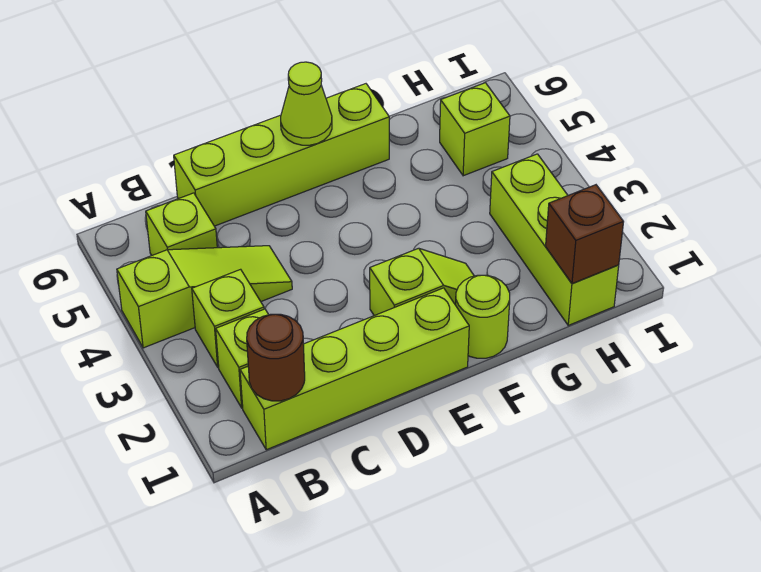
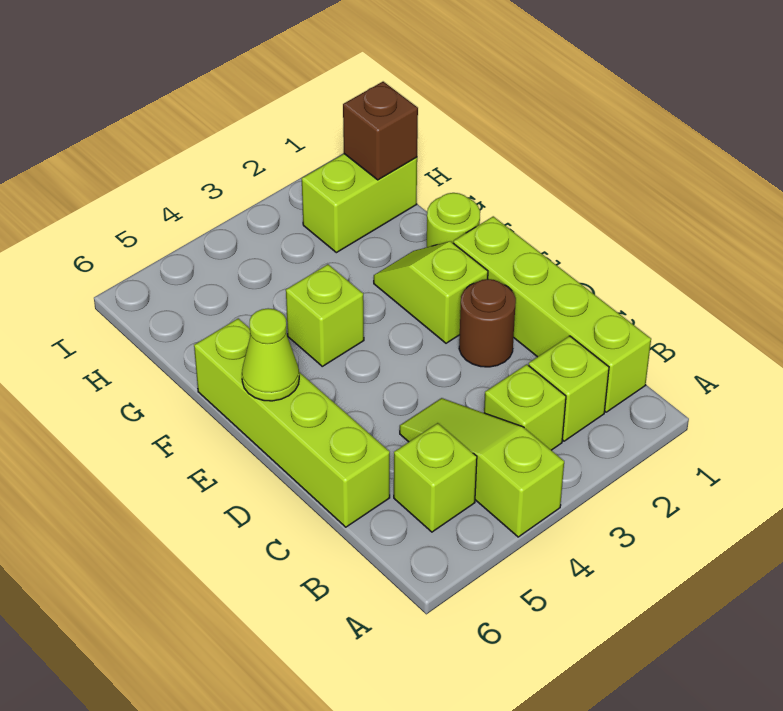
brown 1x1 round brick [247,314,305,401] -> brown 1x1 round brick moved to [459,279,516,367]
lime 1x3 brick [490,154,619,325] -> lime 1x2 brick [302,154,417,253]
lime 1x1 brick [440,83,510,176] -> lime 1x1 brick moved to [286,264,364,366]

